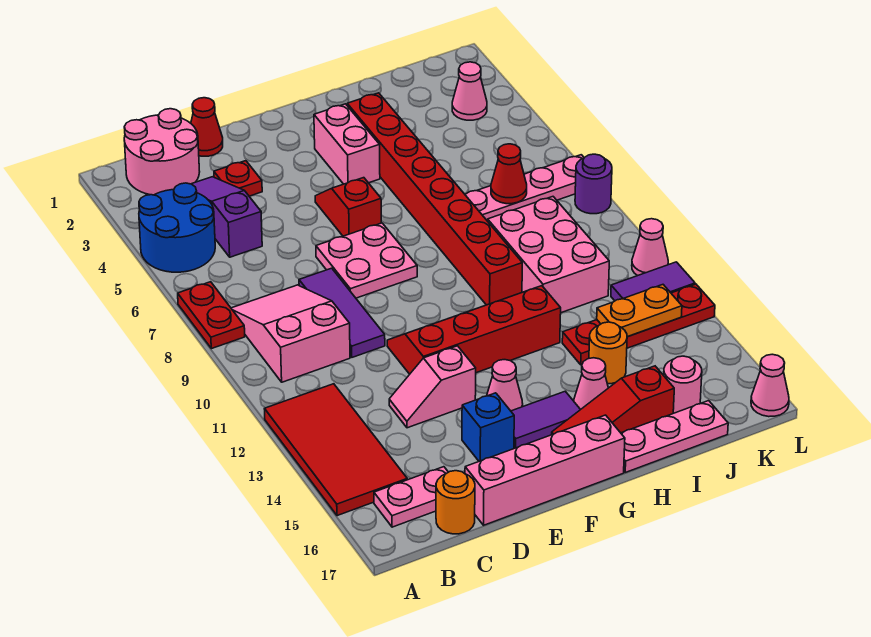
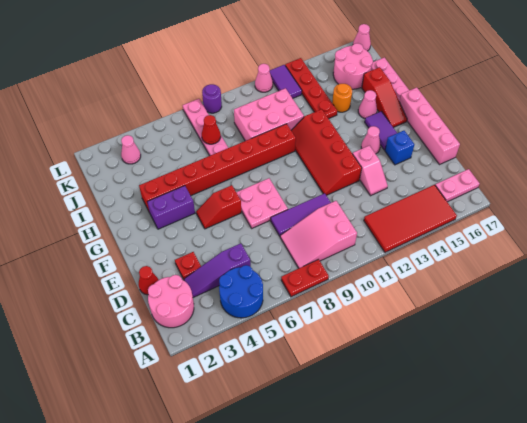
pink 1x2 plate [374,467,448,527] -> pink 1x2 plate turned to [435,169,480,202]
orange 1x1 round brick [436,471,475,534] -> none
pink 1x2 brick [314,104,380,184] -> purple 1x2 brick [147,186,195,229]
orange 1x2 plate [597,285,682,337] -> none
pink 1x1 round brick [664,356,702,413] -> pink 2x2 round brick [333,43,373,89]

